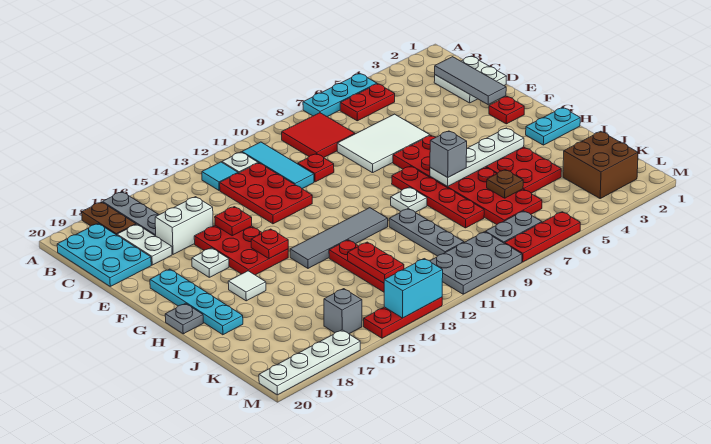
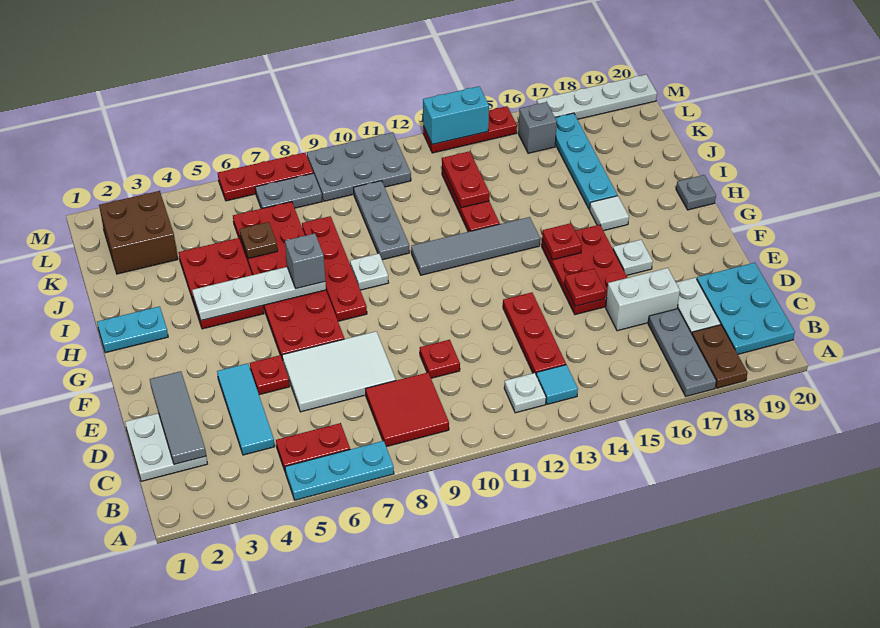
cyan 1x3 tile [242,142,314,189] -> cyan 1x3 tile moved to [217,363,275,455]
red 2x3 plate [220,163,312,224] -> red 1x3 plate [503,292,566,374]
red 1x1 plate [489,97,524,124] -> red 1x1 plate moved to [250,355,290,395]
cyan 1x4 plate [150,269,243,335] -> cyan 1x4 plate moved to [555,113,617,210]

